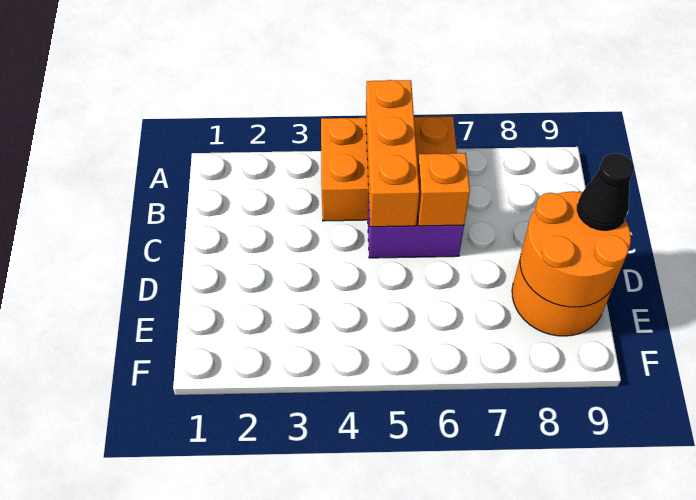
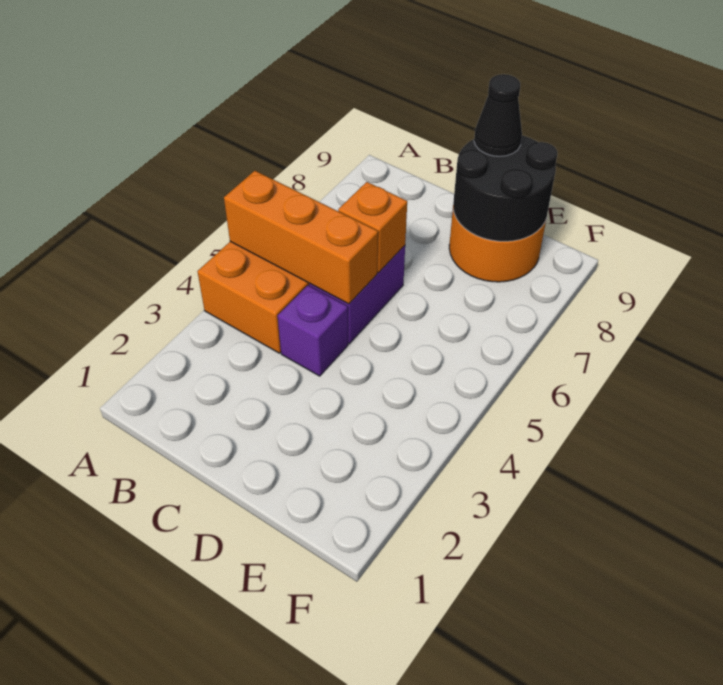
none -> purple 1x1 brick [278,285,348,376]
orange 2x2 round brick [520,191,631,307] -> black 2x2 round brick [453,136,557,241]

